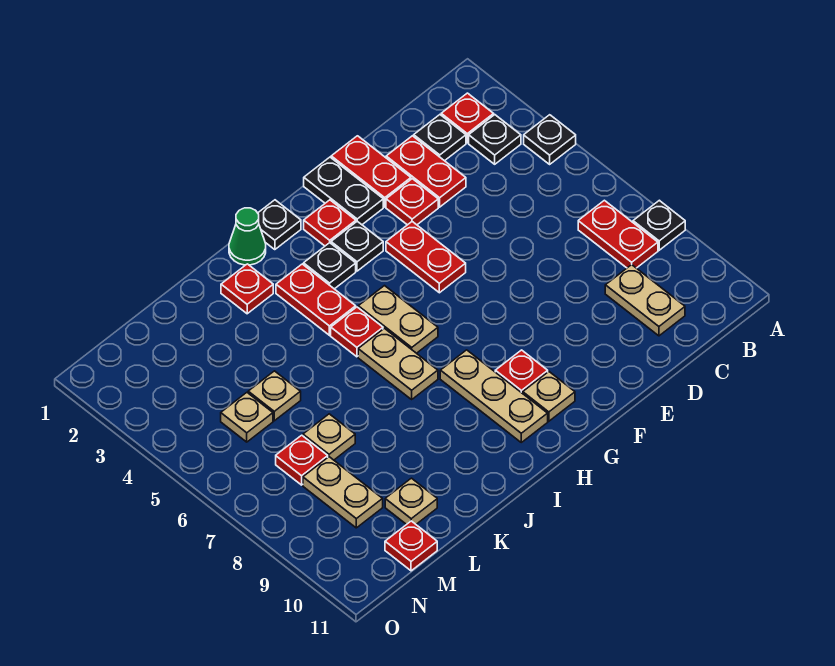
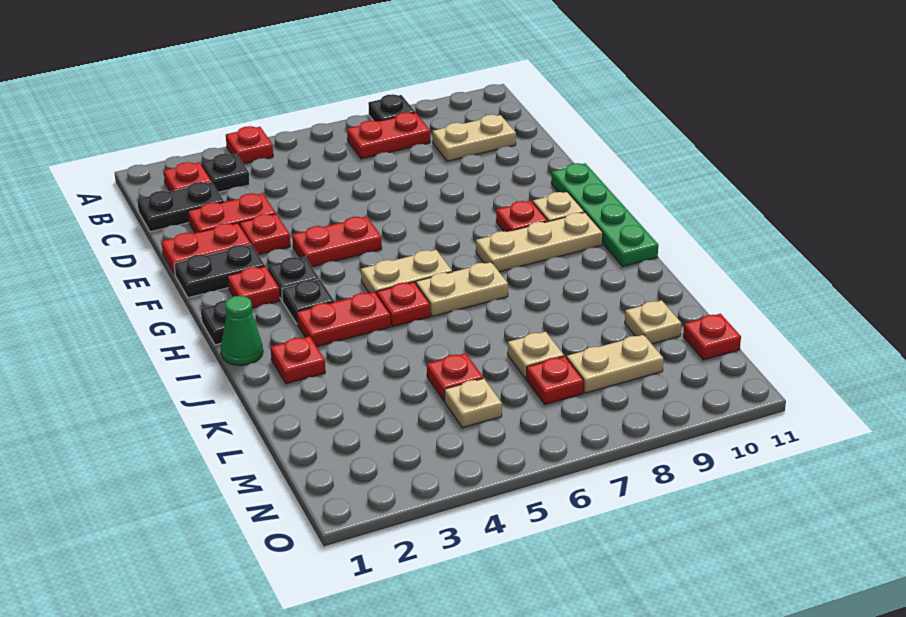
black 1x1 plate [524,115,576,164] -> red 1x1 plate [226,126,273,164]
black 1x1 plate [414,115,466,161] -> black 1x2 plate [137,182,224,232]
none -> green 1x4 plate [551,163,658,267]
tan 1x1 plate [248,371,301,421] -> red 1x1 plate [427,353,483,401]

